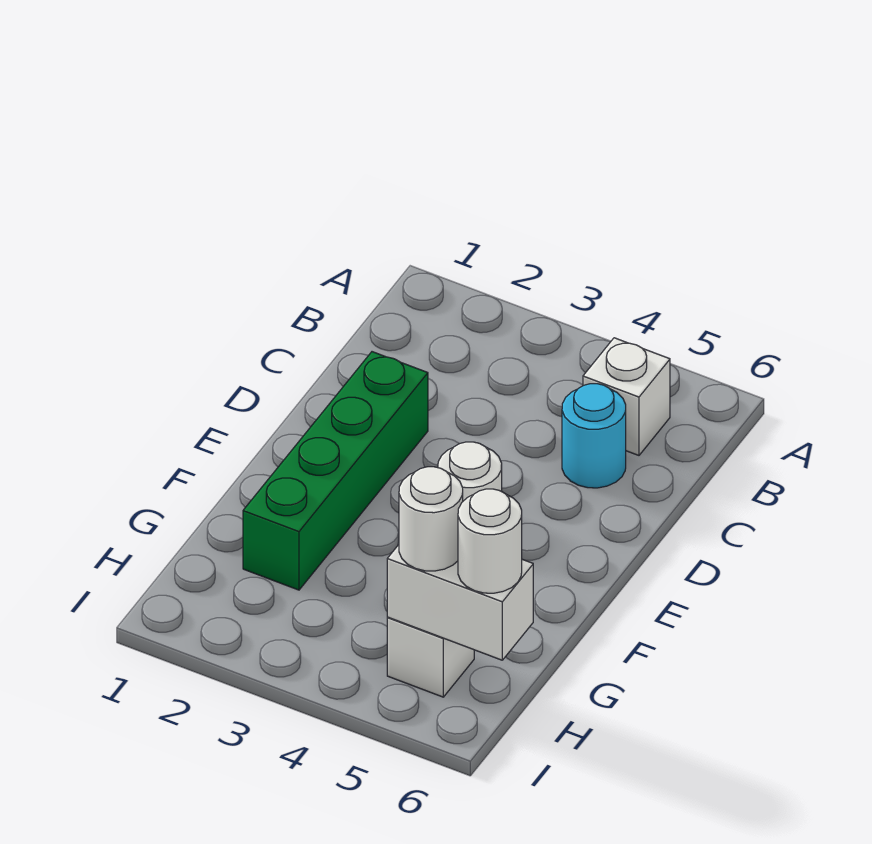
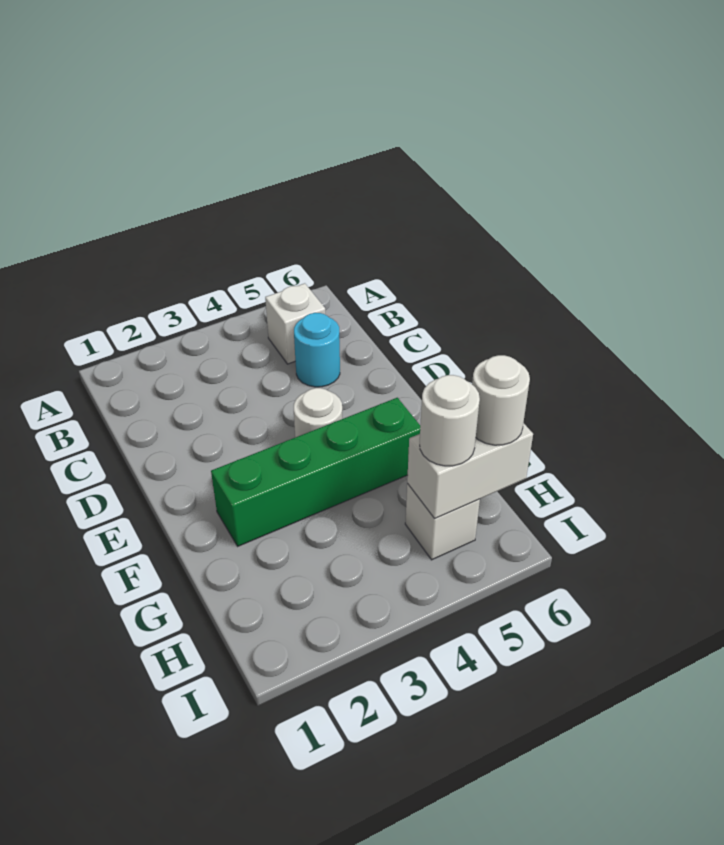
green 1x4 brick [243,352,428,590] -> green 1x4 brick turned to [211,398,420,546]

